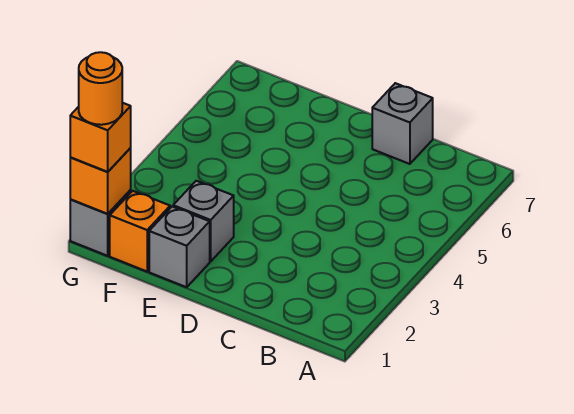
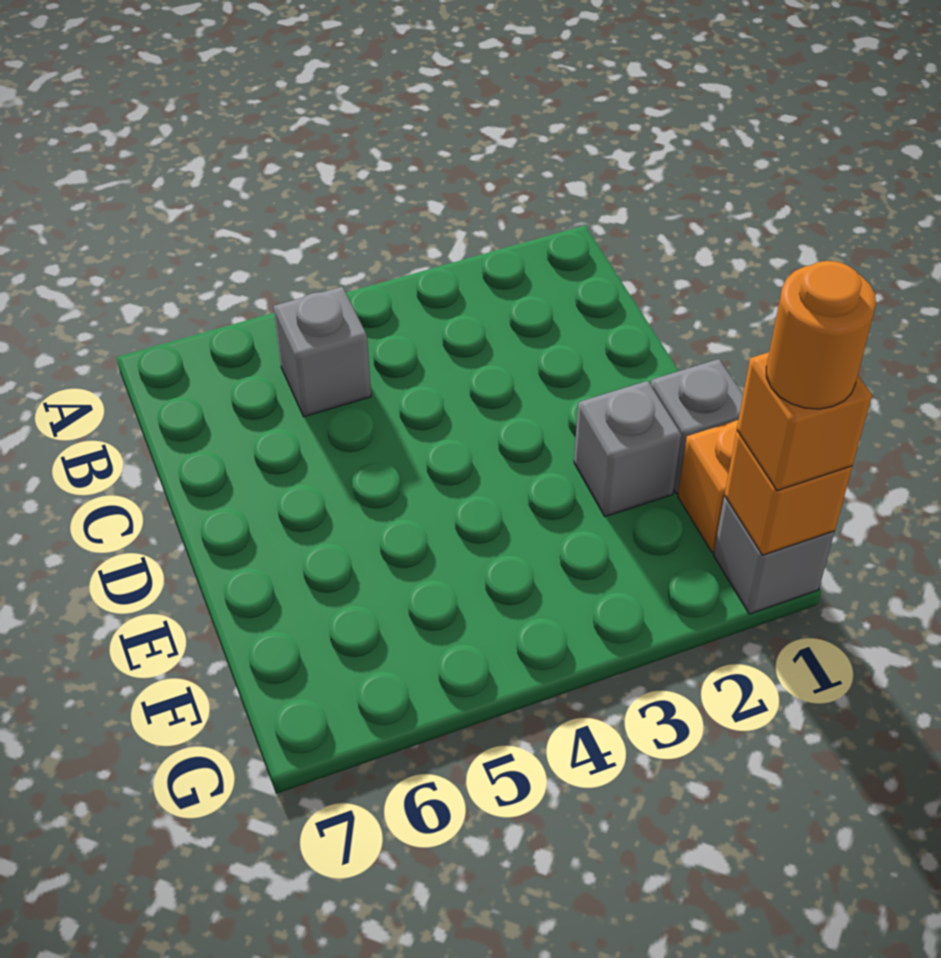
grey 1x1 brick [372,83,433,164] -> grey 1x1 brick moved to [274,287,371,417]

